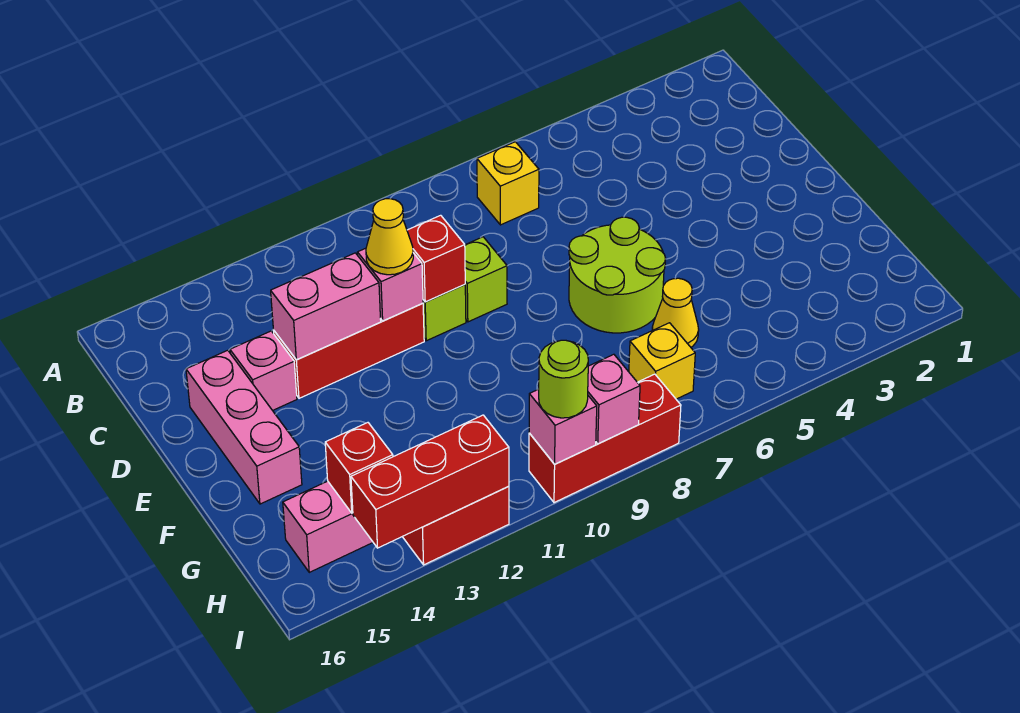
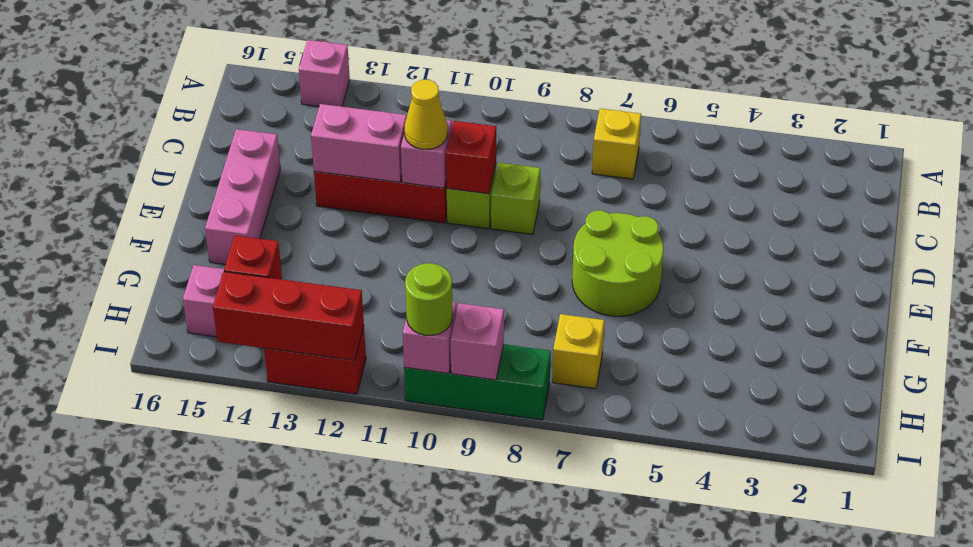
pink 1x1 brick [230,331,297,410] -> pink 1x1 brick moved to [299,40,350,107]
yellow 1x1 cone [652,278,699,347] -> none
red 1x3 brick [529,374,681,503] -> green 1x3 brick [404,344,551,420]

